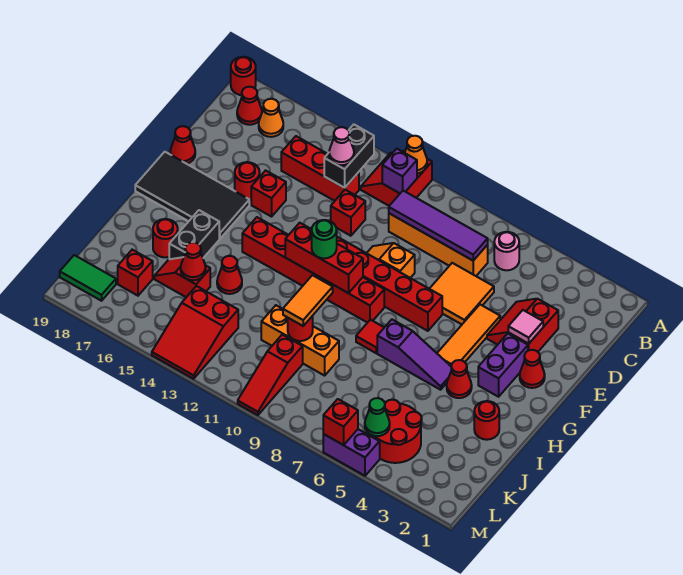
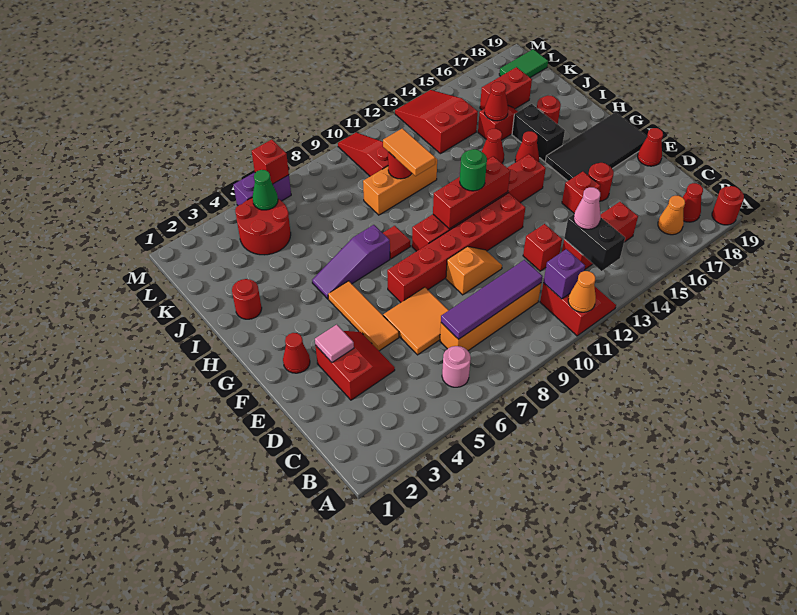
purple 1x2 brick [478,334,528,397] -> none
red 1x1 cone [447,360,472,398] -> red 1x1 cone moved to [515,131,539,162]
red 1x1 brick [118,250,153,296] -> red 1x2 brick [480,67,532,110]

